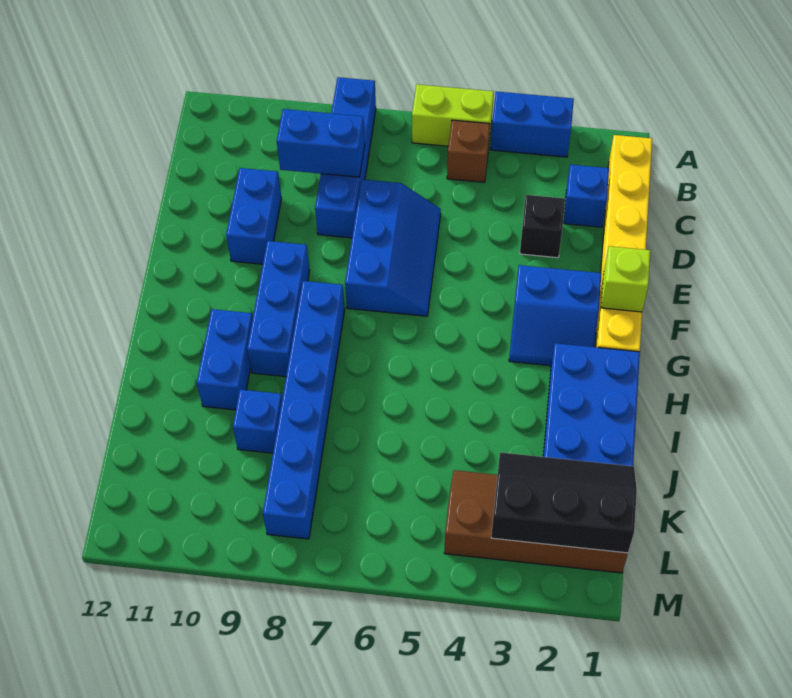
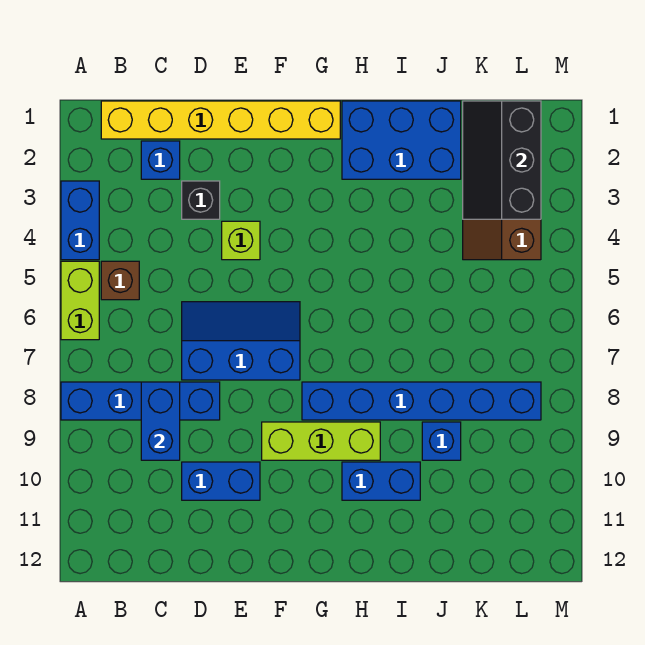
lime 1x1 brick [601,246,650,312] -> lime 1x1 brick moved to [222,221,260,260]
blue 2x2 slope [509,265,601,366] -> none
blue 1x3 brick [247,241,310,377] -> lime 1x3 brick [262,422,380,460]

